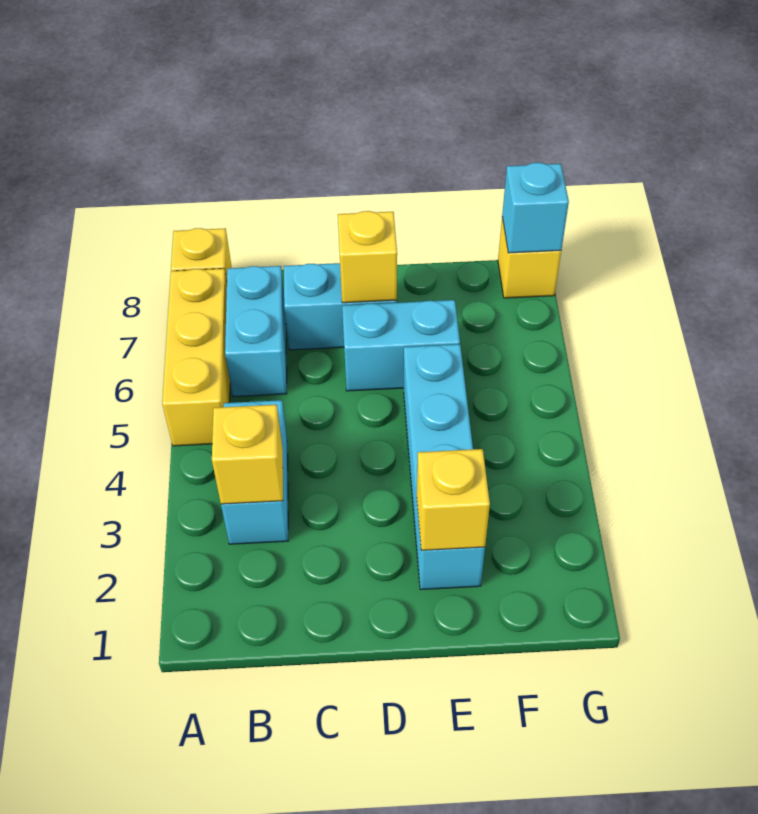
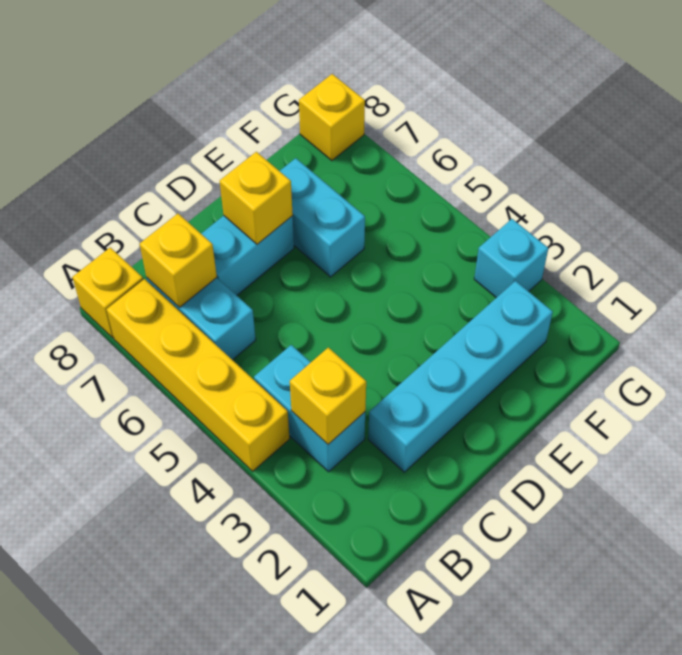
yellow 1x3 brick [162,269,230,446] -> yellow 1x4 brick [107,279,290,471]
cyan 1x2 brick [342,300,460,391] -> cyan 1x2 brick turned to [280,158,365,277]
cyan 1x4 brick [404,344,485,590] -> cyan 1x4 brick turned to [368,281,553,472]
yellow 1x1 brick [417,449,490,550] -> yellow 1x1 brick moved to [140,214,217,308]
cyan 1x1 brick [502,163,569,253] -> cyan 1x1 brick moved to [474,219,548,298]

